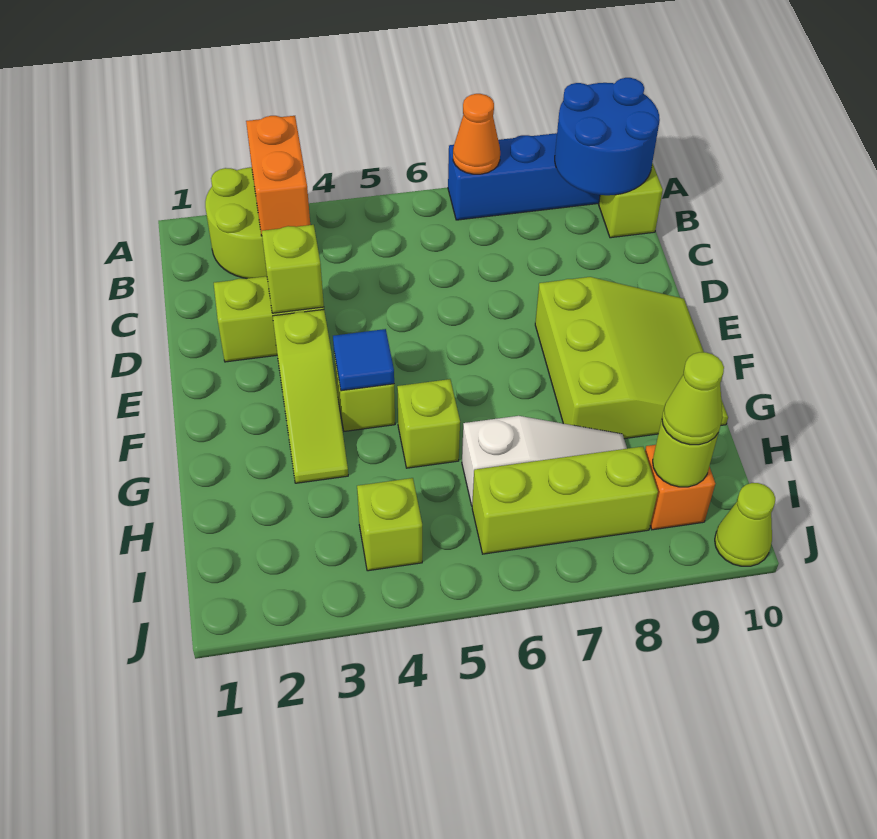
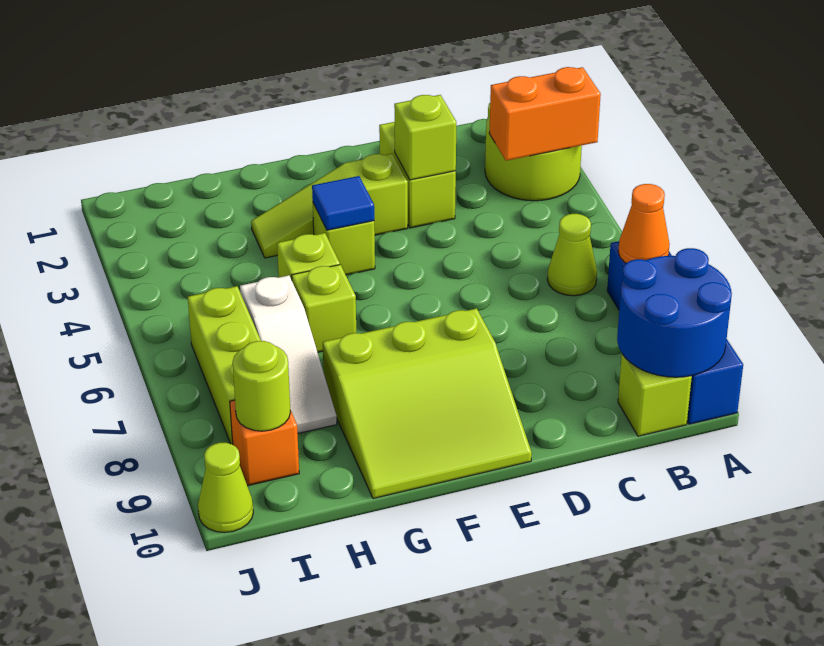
lime 1x1 brick [357,478,422,571] -> lime 1x1 brick moved to [292,265,356,352]
lime 1x1 cone [662,352,724,445] -> lime 1x1 cone moved to [547,214,597,296]

